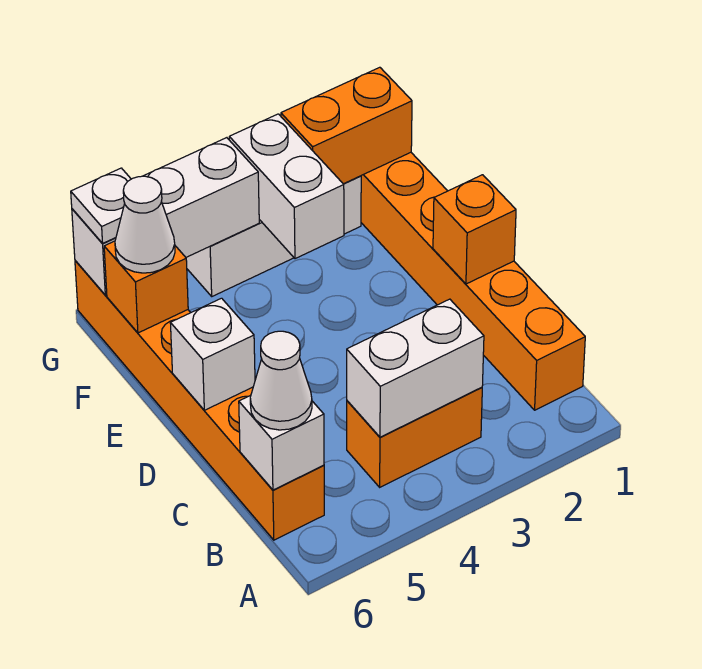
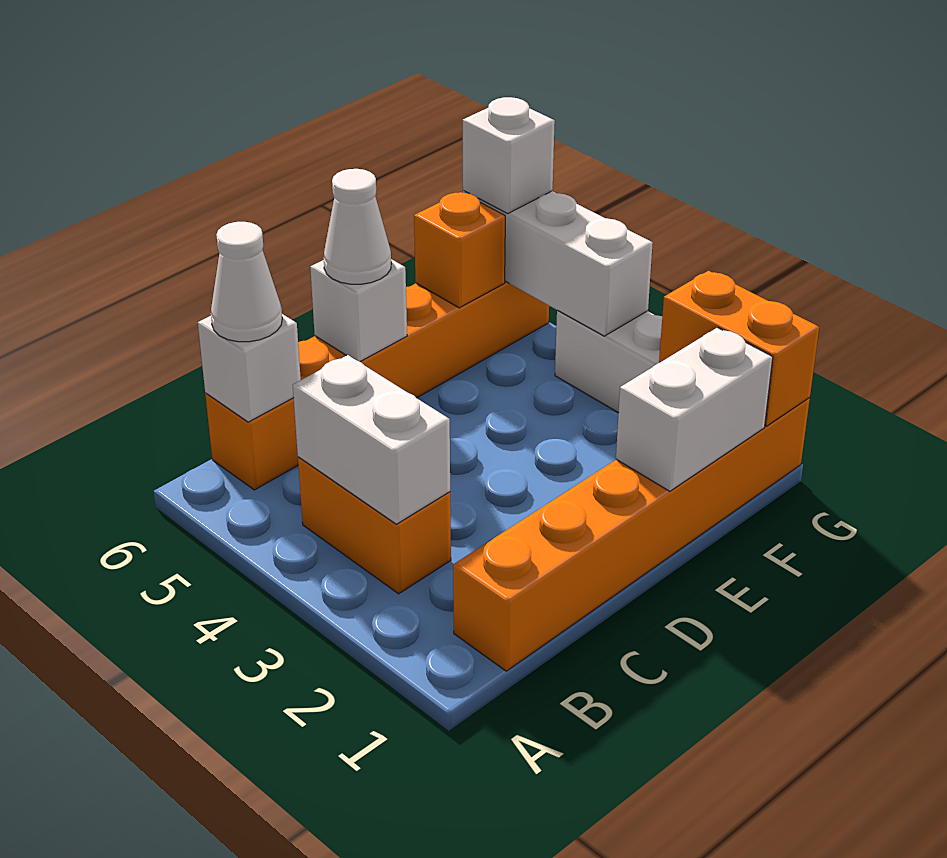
orange 1x1 brick [433,175,516,284] -> none
white 1x2 brick [229,114,344,259] -> white 1x2 brick moved to [616,328,773,491]
white 1x1 cone [115,176,175,273] -> white 1x1 cone moved to [324,169,391,284]
white 1x1 plate [71,168,131,244] -> white 1x1 brick [463,97,555,213]

